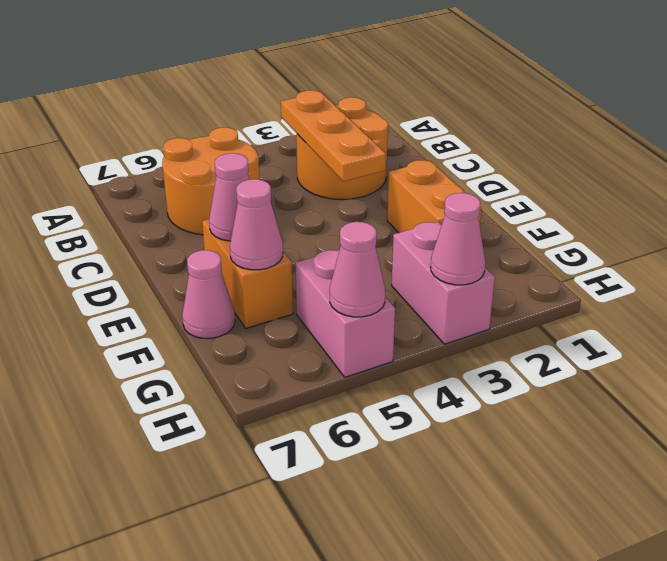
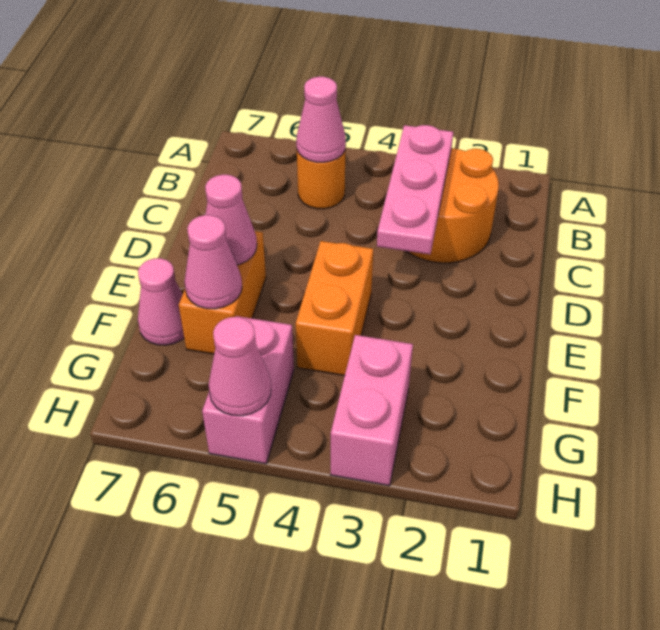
orange 1x3 plate [281,90,386,181] -> pink 1x3 plate [377,125,453,254]
orange 2x2 round brick [162,127,259,235] -> orange 1x1 round brick [297,146,346,209]
orange 1x2 brick [387,160,482,233] -> orange 1x2 brick moved to [296,241,373,376]
pink 1x1 cone [431,193,485,285] -> pink 1x1 cone moved to [296,77,346,162]

